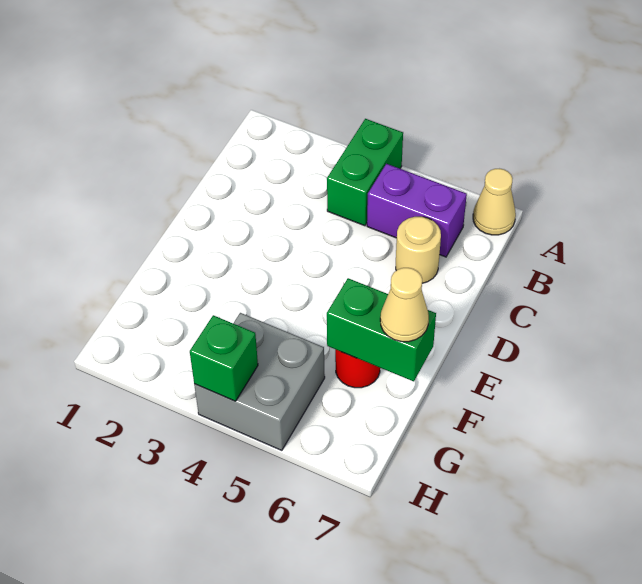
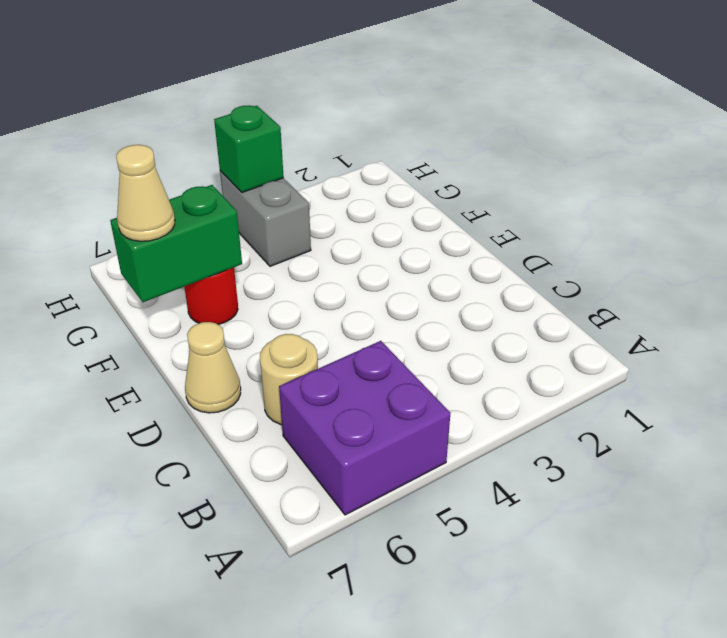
green 1x2 brick [327,119,403,226] -> none
tan 1x1 cone [473,169,516,235] -> tan 1x1 cone moved to [185,322,241,413]
purple 1x2 brick [367,164,467,257] -> purple 2x2 brick [279,341,450,515]
grey 2x2 brick [194,313,325,451] -> grey 1x2 brick [220,171,311,266]

